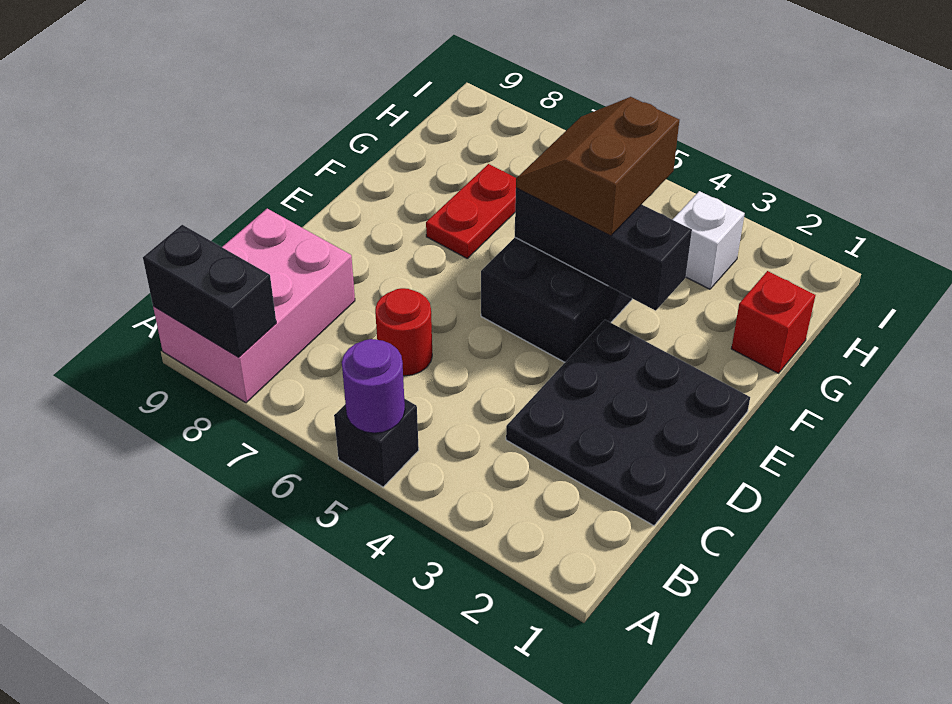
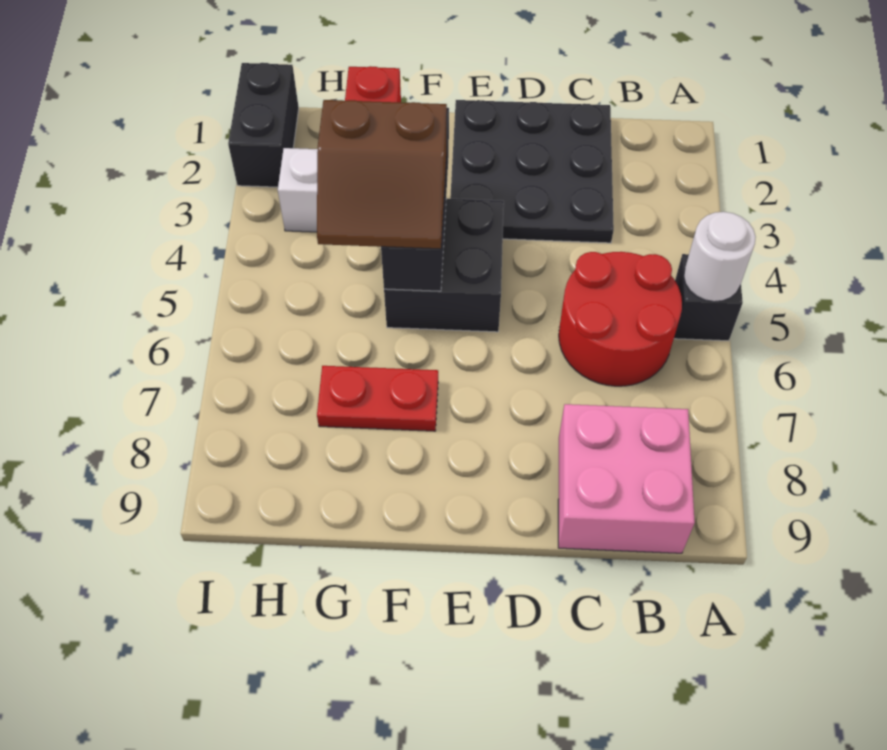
purple 1x1 round brick [342,339,405,433] -> white 1x1 round brick [684,212,756,302]
pink 2x3 brick [153,209,355,403] -> pink 2x2 brick [558,404,695,553]
black 1x2 brick [143,225,276,357] -> black 1x2 brick moved to [228,63,299,187]
red 1x1 round brick [375,288,432,376] -> red 2x2 round brick [559,252,682,386]

